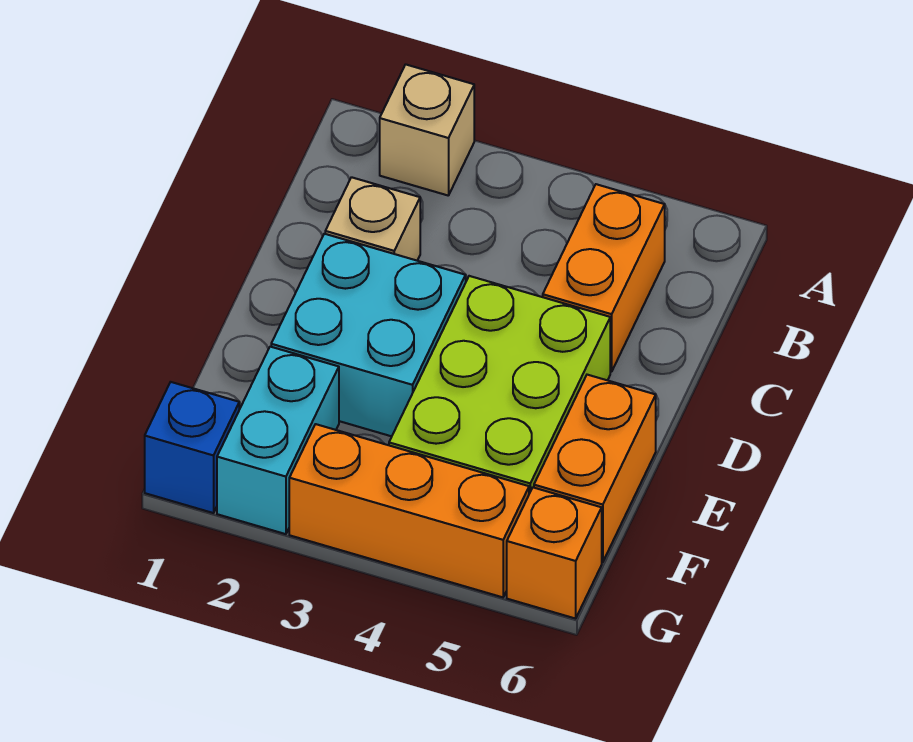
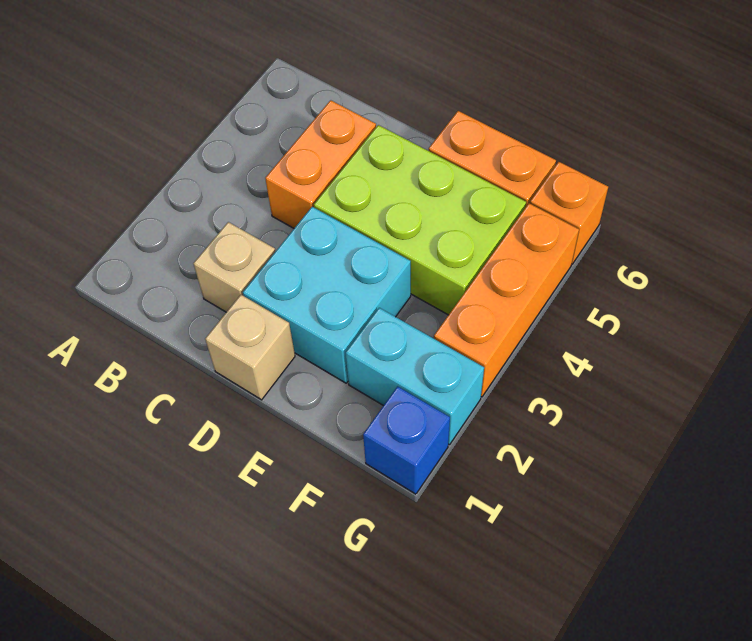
tan 1x1 brick [380,64,474,196] -> tan 1x1 brick moved to [205,295,295,400]
orange 1x2 brick [543,184,665,372] -> orange 1x2 brick turned to [265,100,376,228]

